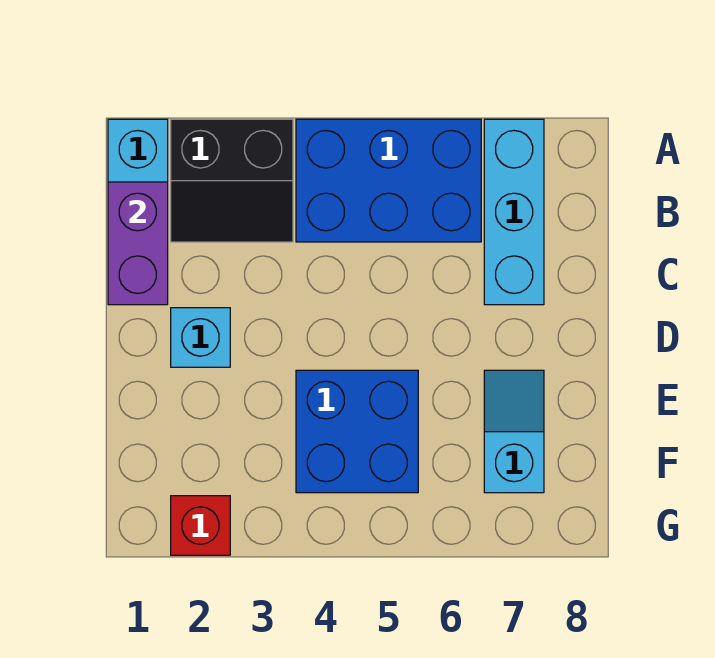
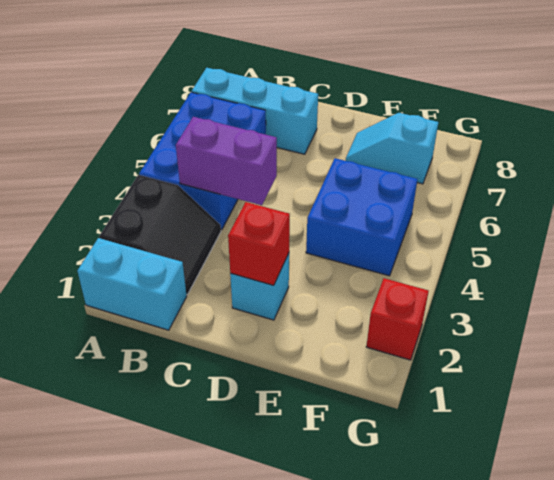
purple 1x2 brick [108,182,168,305] -> purple 1x2 brick moved to [176,117,277,205]
none -> red 1x1 brick [228,202,290,285]

